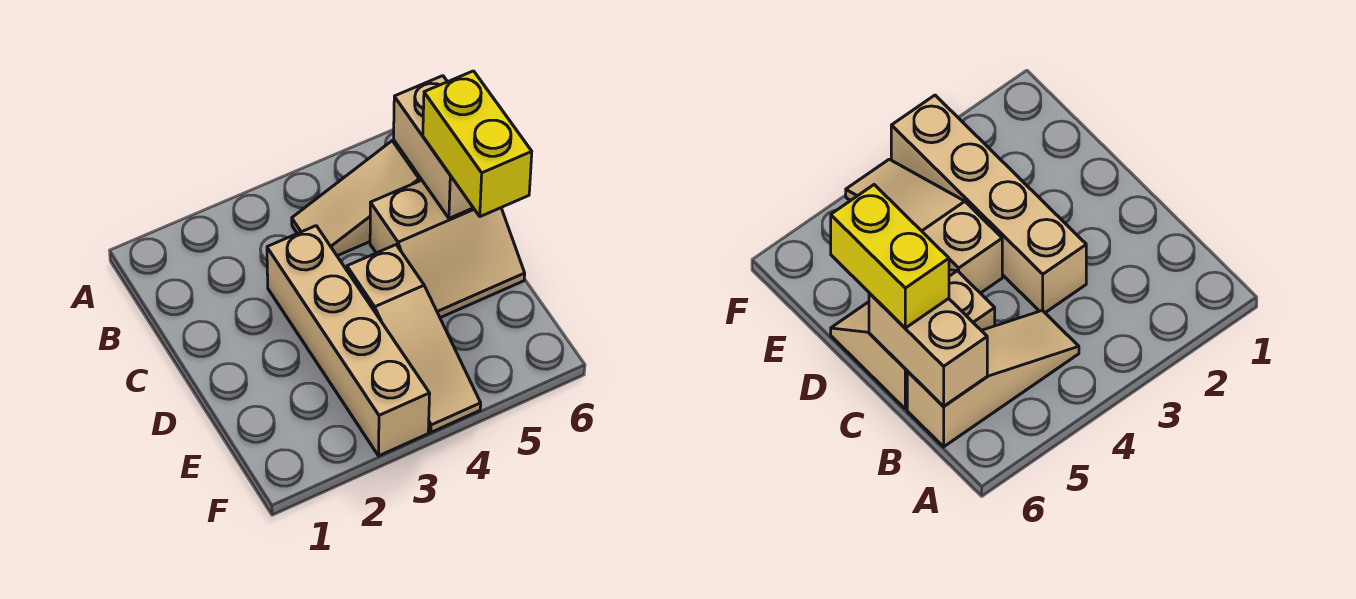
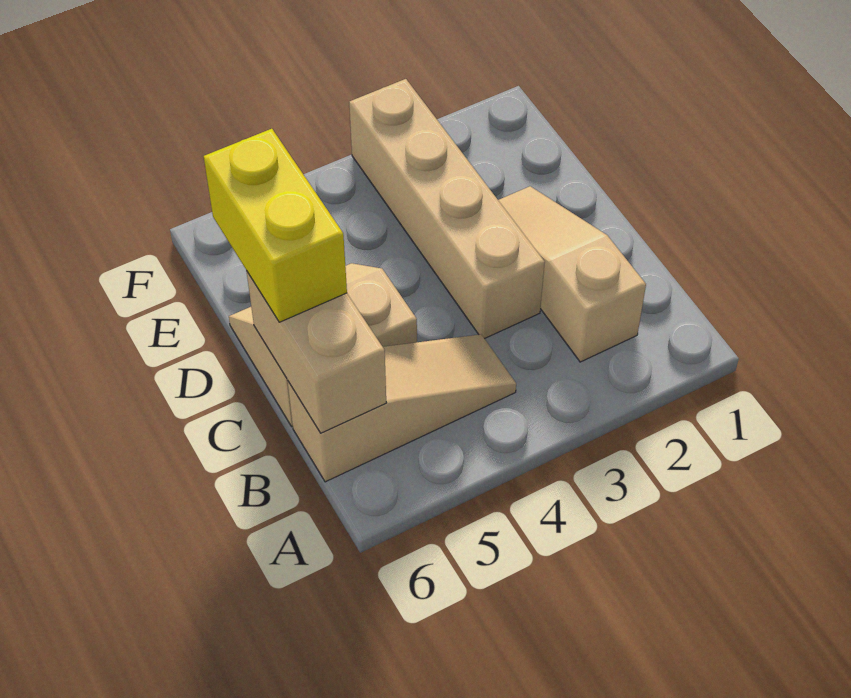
tan 1x3 slope [347,245,481,432] -> tan 1x3 slope moved to [498,186,646,362]

